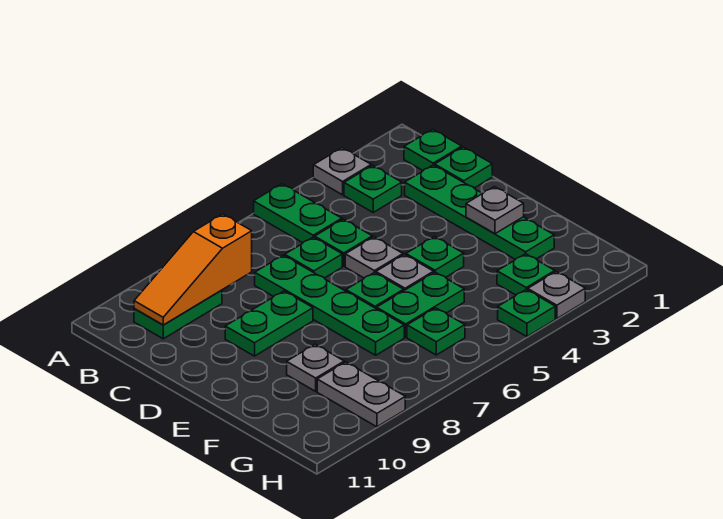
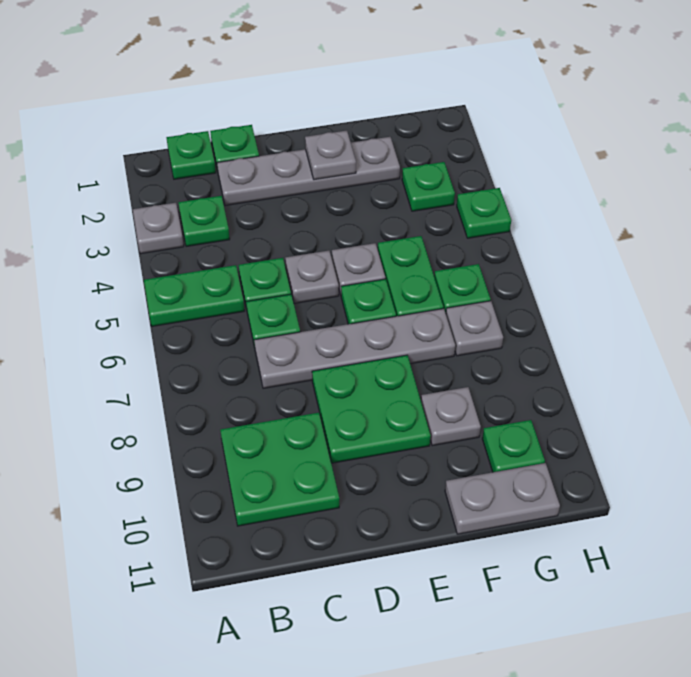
orange 1x3 slope [134,214,252,325] -> none
green 1x2 plate [134,290,222,339] -> green 2x2 plate [220,413,339,526]
green 1x4 plate [405,165,554,259] -> grey 1x4 plate [217,137,400,205]
green 1x4 plate [255,255,404,355] -> grey 1x4 plate [254,309,455,388]
green 1x2 plate [225,291,313,356] -> green 2x2 plate [312,355,431,463]
green 1x1 plate [406,237,464,277] -> green 1x1 plate moved to [482,420,545,472]
grey 1x2 plate [317,362,405,427] -> grey 1x2 plate moved to [445,463,560,534]
grey 1x1 plate [528,271,585,319] -> grey 1x1 plate moved to [446,301,503,356]

